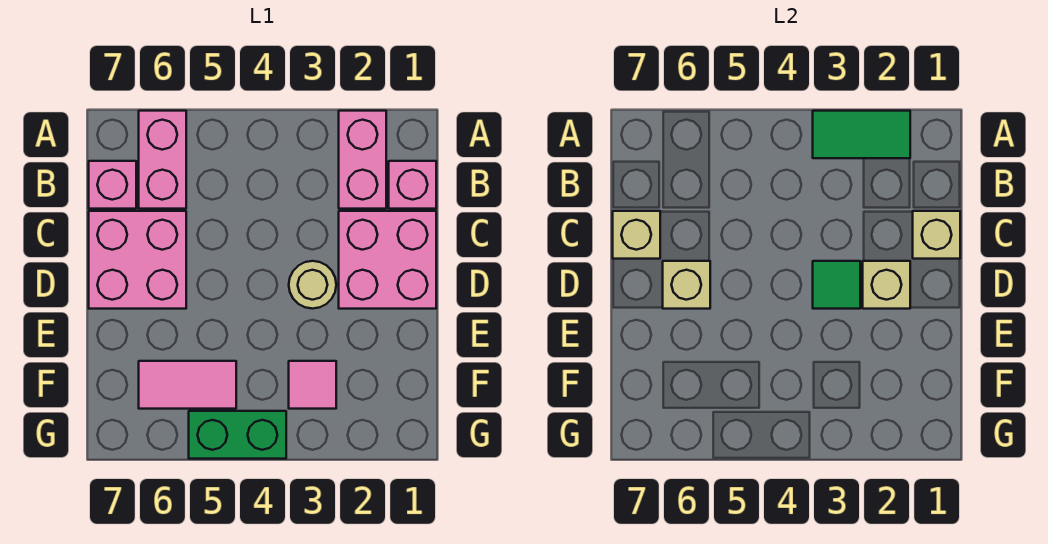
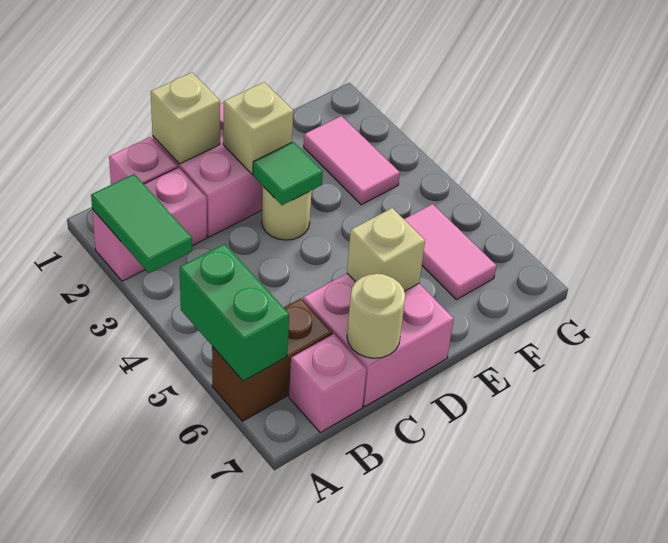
pink 1x2 brick [139,111,186,209] -> brown 1x2 brick [212,299,332,421]
tan 1x1 brick [613,211,660,259] -> tan 1x1 round brick [347,274,405,358]
pink 1x1 tile [289,361,336,409] -> pink 1x2 tile [304,116,400,205]
green 1x2 brick [189,411,286,459] -> green 1x2 brick moved to [180,244,289,381]

